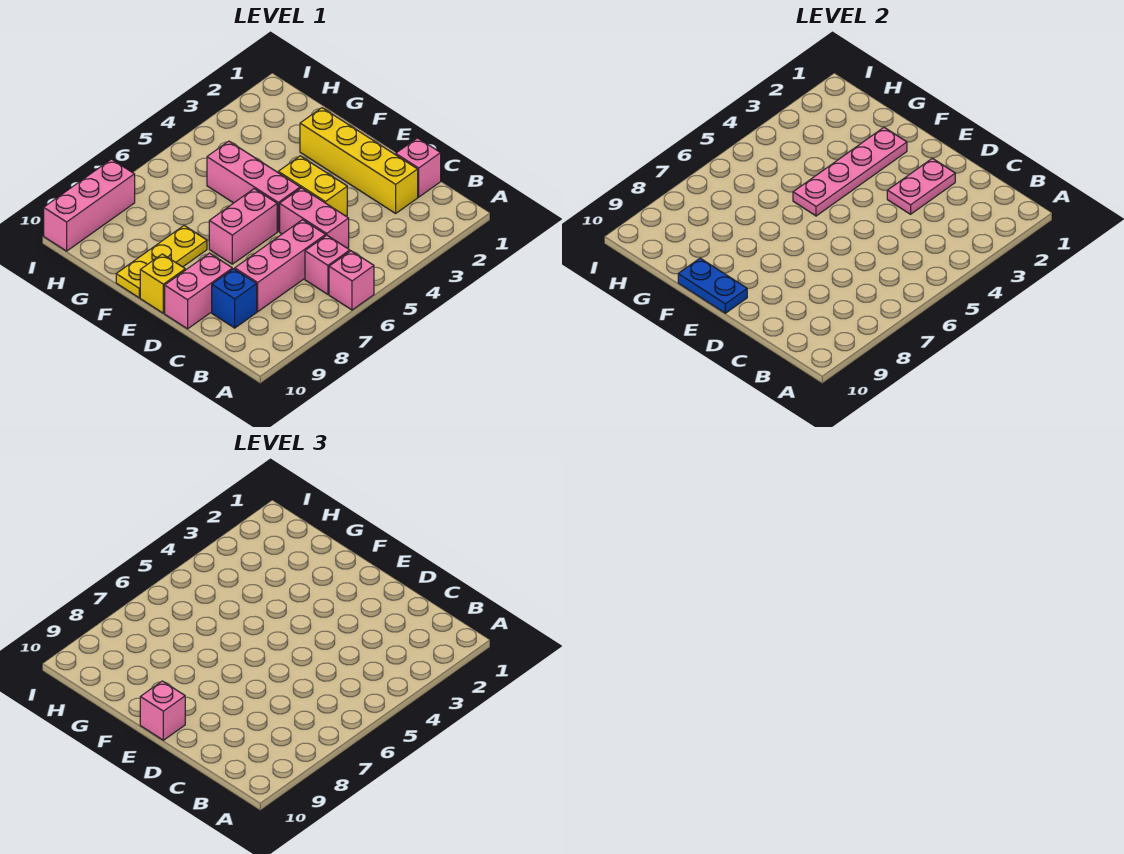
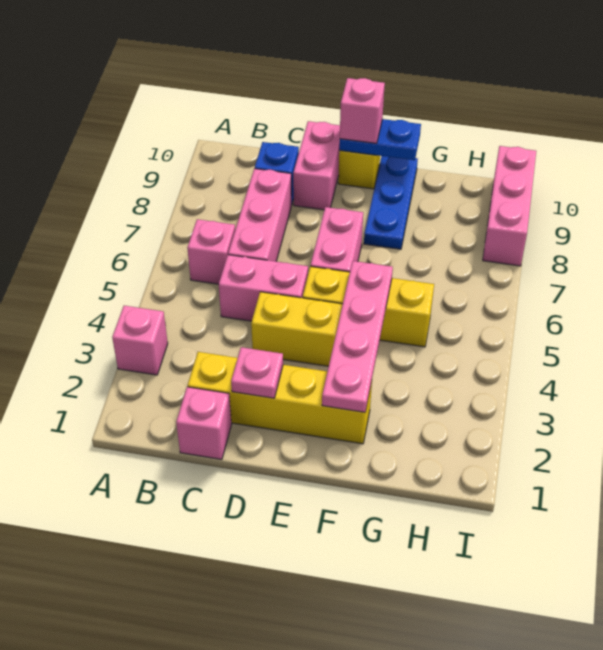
pink 1x1 brick [329,251,374,310] -> pink 1x1 brick moved to [112,306,168,375]
pink 1x2 plate [887,158,955,214] -> pink 1x1 plate [231,347,283,398]
pink 1x3 brick [207,141,300,231] -> yellow 1x3 brick [303,266,434,347]
yellow 1x3 plate [116,226,207,298] -> blue 1x3 plate [364,156,418,249]

